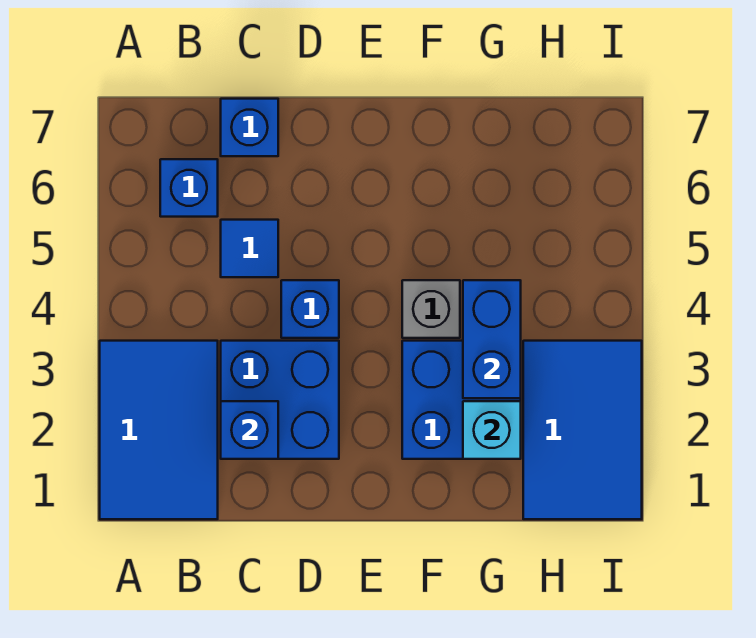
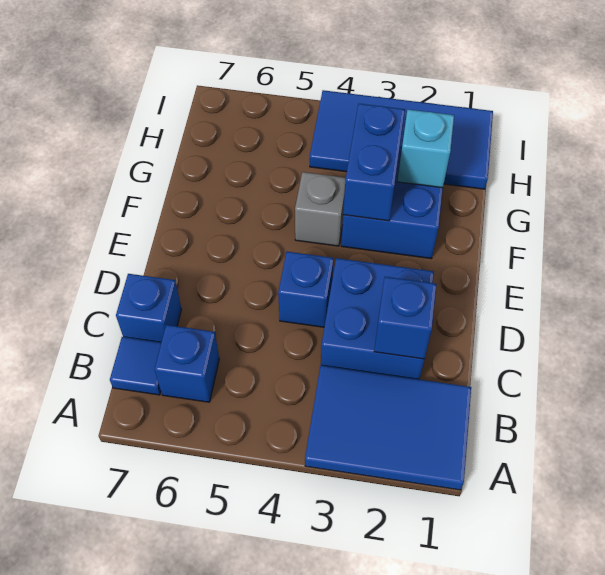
blue 1x1 tile [221,220,278,277] -> blue 1x1 tile moved to [110,337,161,395]
blue 1x2 brick [463,280,521,398] -> blue 1x2 brick turned to [343,104,405,221]
blue 2x3 tile [523,341,642,519] -> blue 2x4 tile [310,90,493,189]

